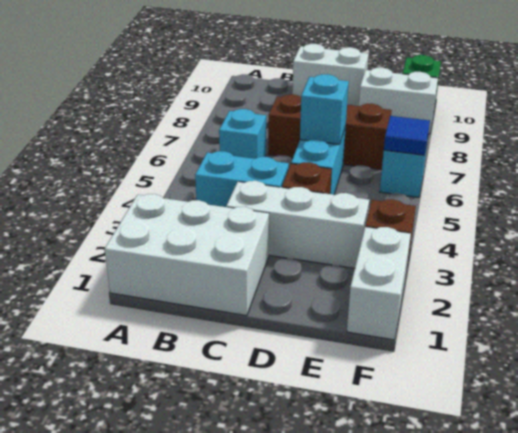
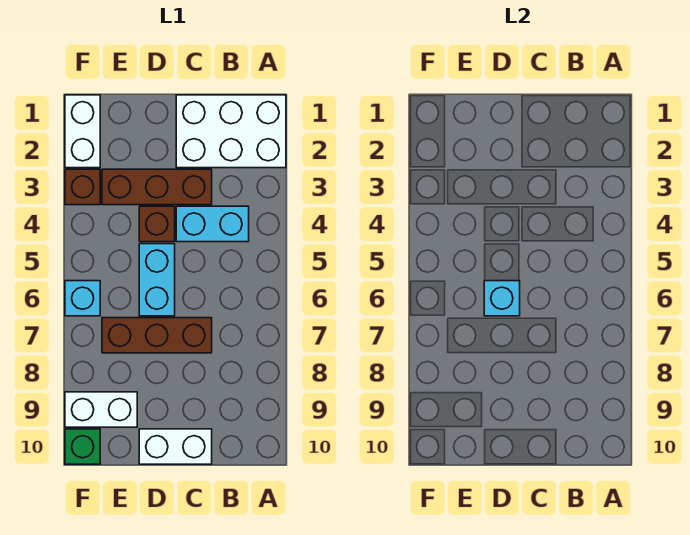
cyan 1x1 brick [219,109,266,159] -> none
white 1x3 brick [226,181,369,268] -> brown 1x3 brick [102,169,212,205]
blue 1x1 tile [384,116,430,155] -> none

